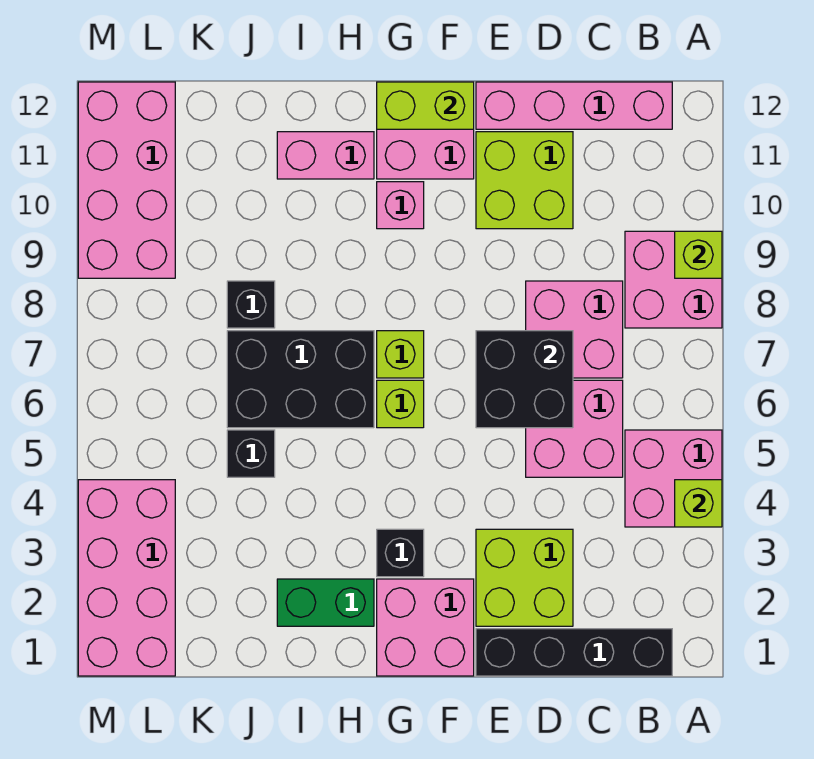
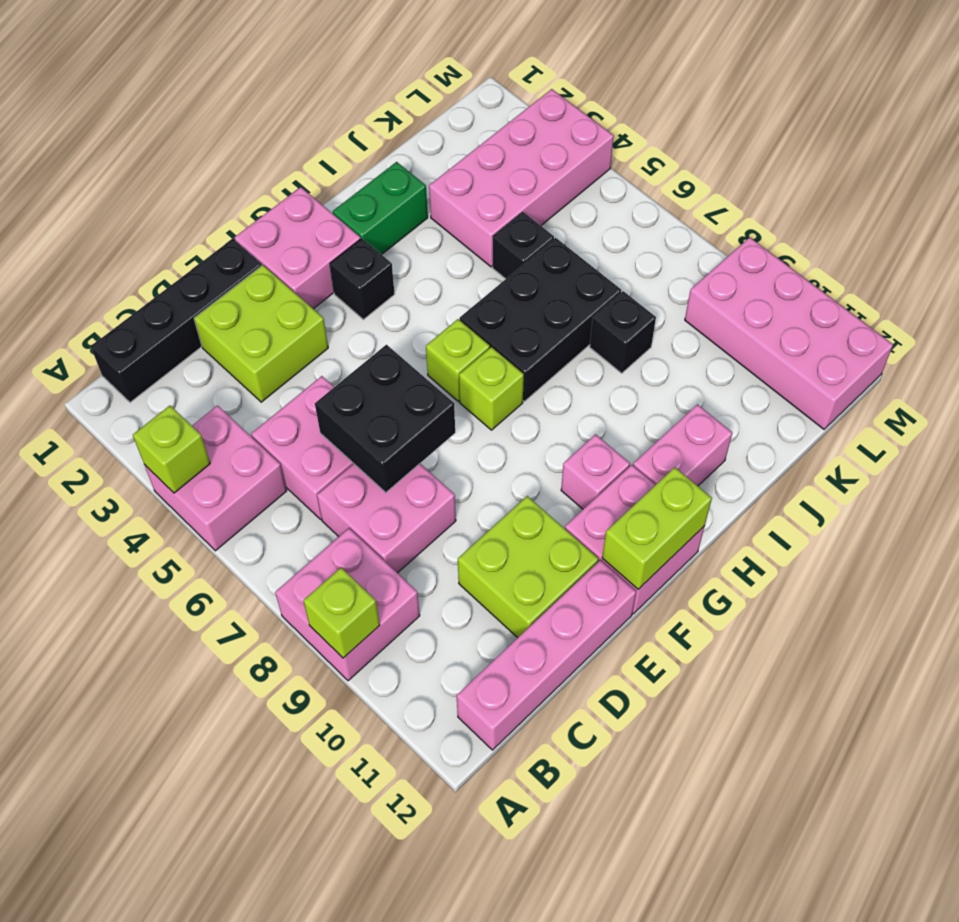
pink 2x4 brick [78,480,175,676] -> pink 2x4 brick turned to [429,89,614,267]

